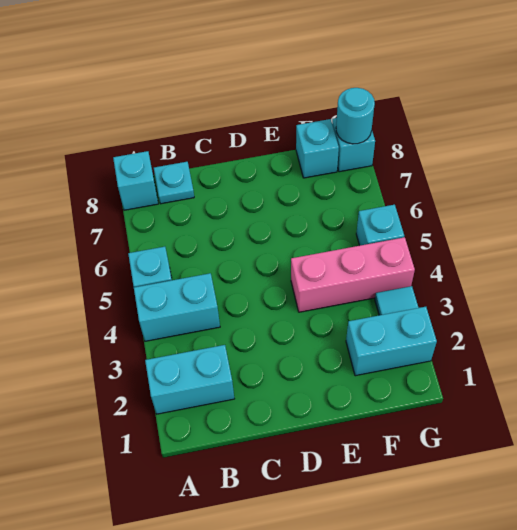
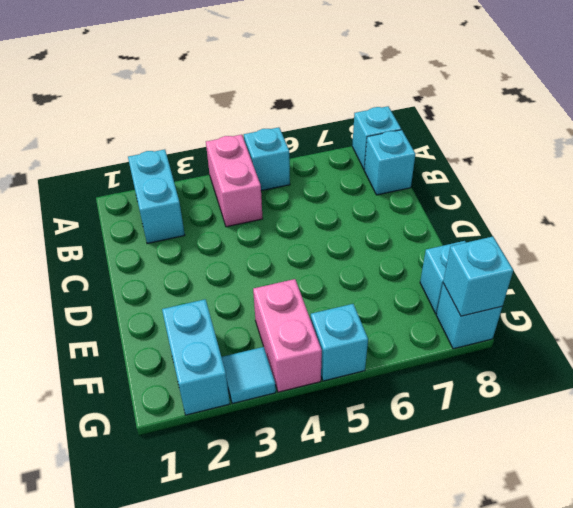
cyan 1x2 brick [134,273,220,341] -> pink 1x2 brick [206,135,263,227]
cyan 1x1 plate [154,162,194,204] -> cyan 1x1 brick [364,130,415,195]
pink 1x3 brick [291,237,415,312] -> pink 1x2 brick [253,279,322,392]
cyan 1x1 round brick [336,88,375,144] -> cyan 1x1 brick [443,237,513,316]

